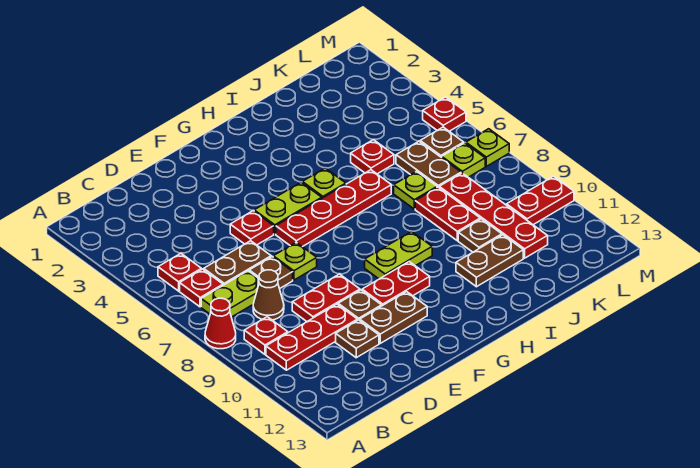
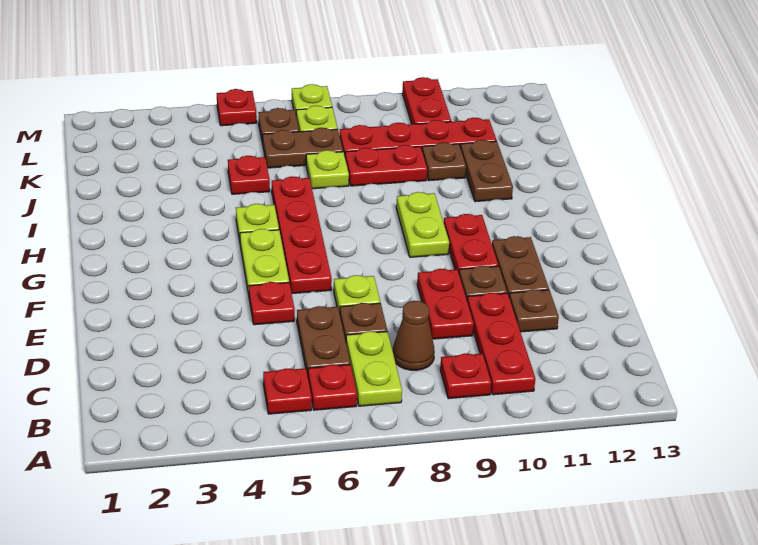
red 1x1 cone [205,298,236,349] -> none

